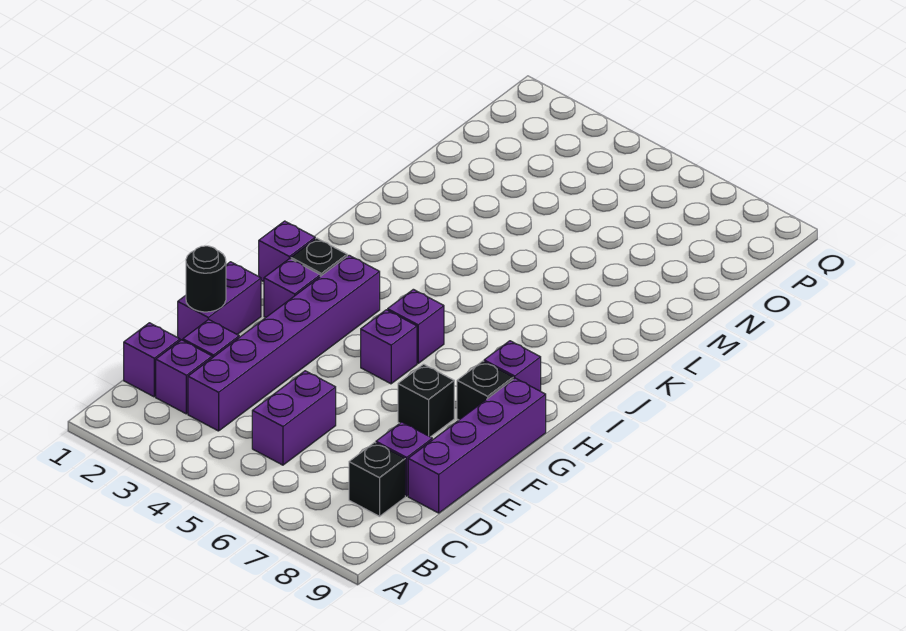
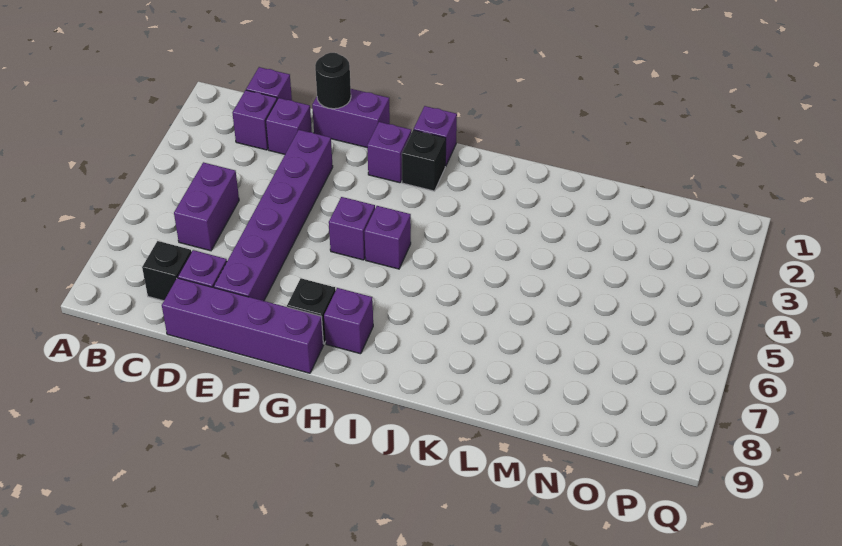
purple 1x6 brick [188,255,380,431] -> purple 1x6 brick turned to [214,130,333,301]
purple 1x2 brick [252,371,336,465] -> purple 1x2 brick turned to [174,162,239,251]
black 1x1 brick [398,364,454,437] -> none

